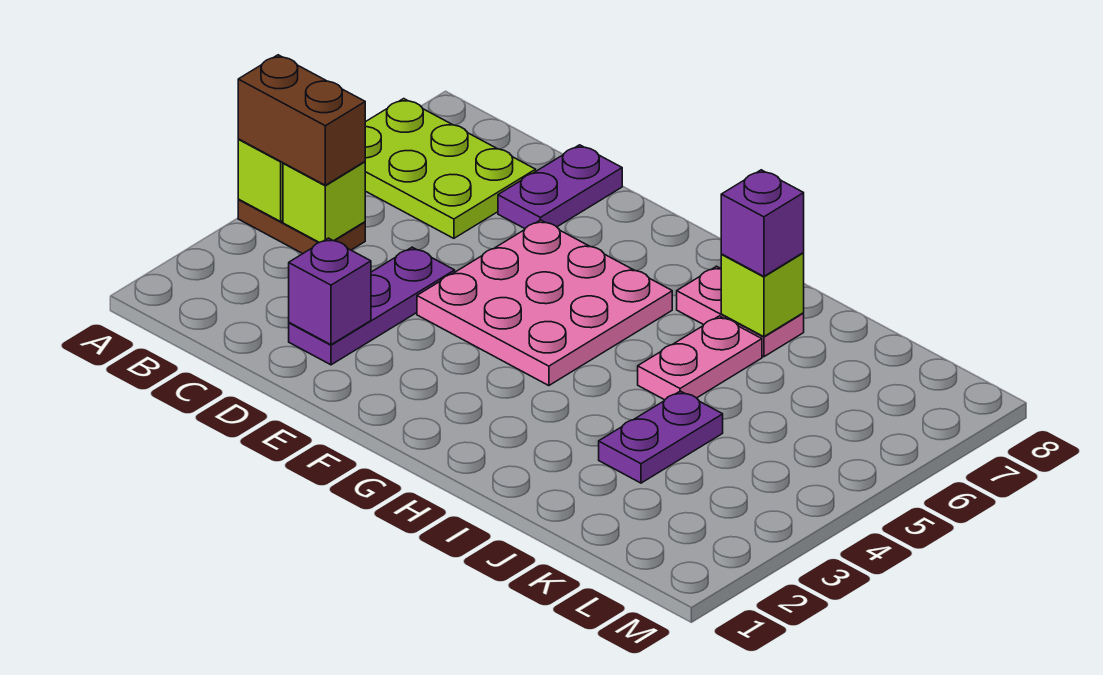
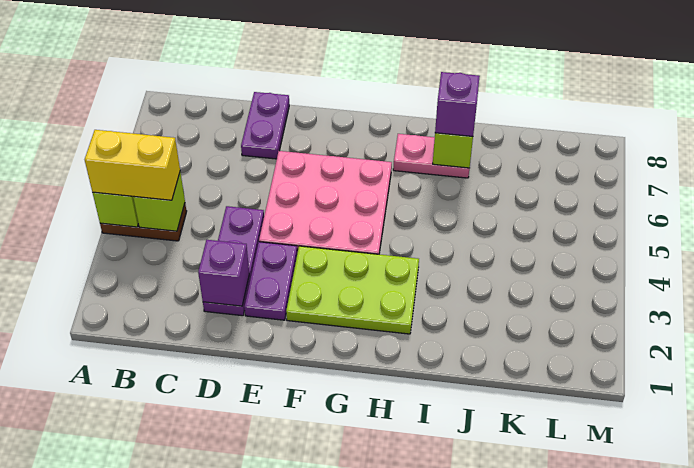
brown 1x2 brick [238,55,365,185] -> yellow 1x2 brick [85,130,180,200]
lime 2x3 plate [365,99,536,238] -> lime 2x3 plate moved to [286,246,419,334]
pink 1x2 plate [638,316,762,400] -> none
purple 1x2 plate [599,391,723,483] -> purple 1x2 plate moved to [244,242,297,320]

